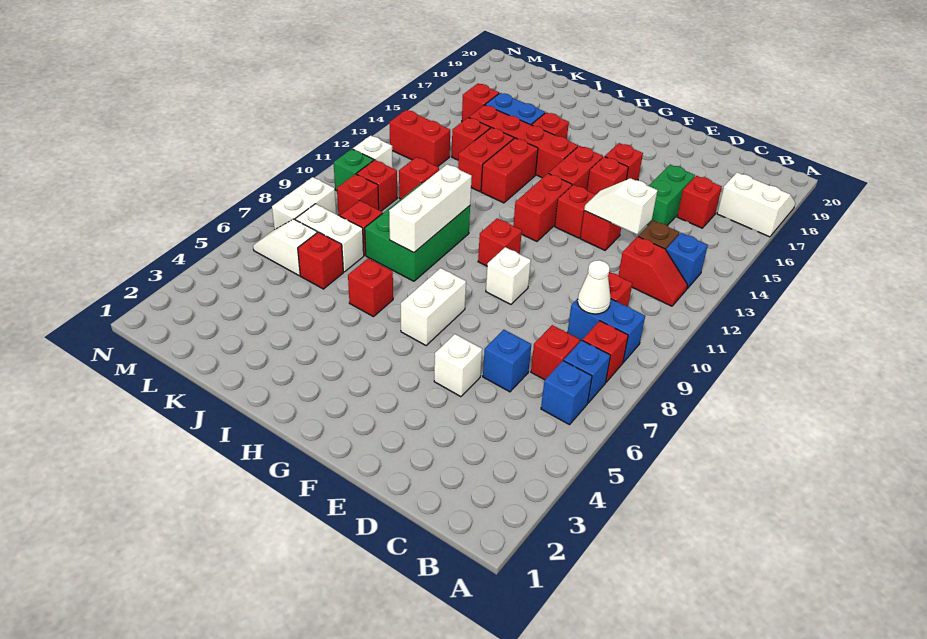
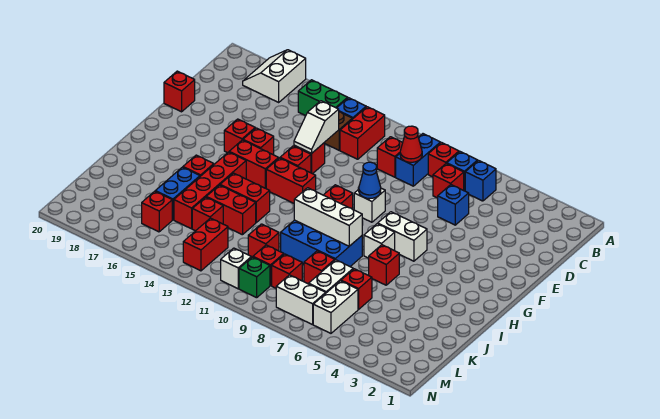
red 1x2 slope [618,237,687,306] -> red 1x2 brick [340,107,385,159]
white 1x1 cone [578,260,611,314] -> red 1x1 cone [400,126,422,162]
red 1x1 brick [677,176,722,228] -> red 1x1 brick moved to [164,71,195,112]
green 1x2 brick [647,165,695,226] -> green 1x2 brick moved to [298,80,348,116]
white 1x1 brick [434,334,482,397] -> white 1x1 brick moved to [364,224,395,258]
none -> blue 1x1 cone [359,162,381,199]
green 2x3 brick [365,183,470,281] -> blue 2x3 brick [281,220,362,266]
white 1x2 slope [253,219,317,275] -> white 1x2 brick [313,281,358,333]

